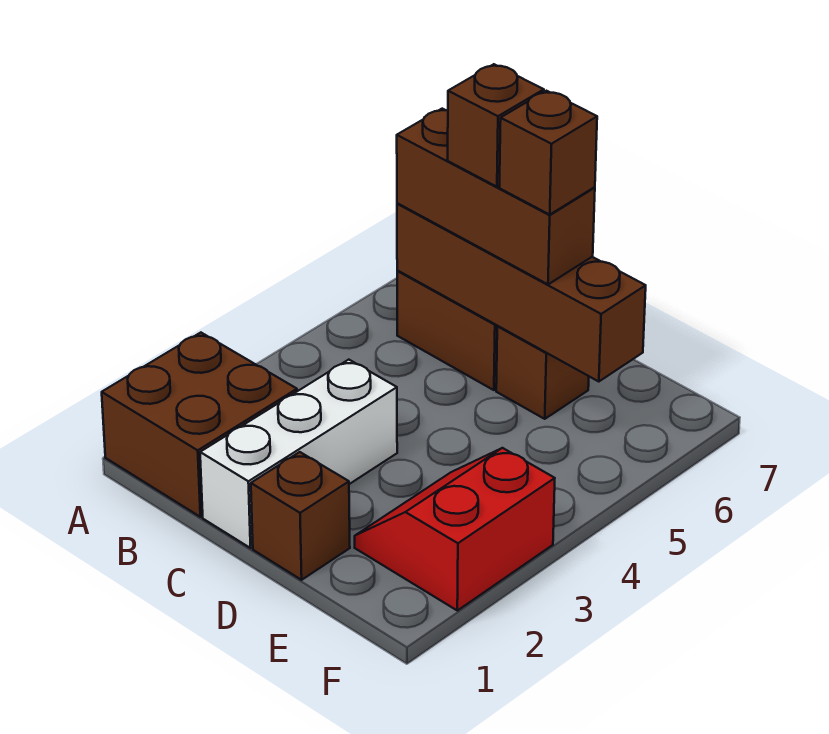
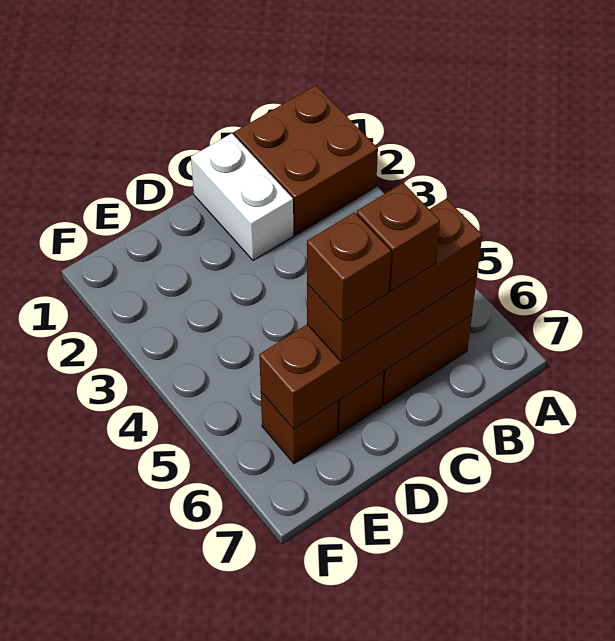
white 1x3 brick [200,360,397,548] -> white 1x2 brick [191,133,293,260]
brown 1x1 brick [251,452,350,580] -> brown 1x1 brick moved to [261,392,338,464]
red 2x2 slope [355,448,555,611] -> none

